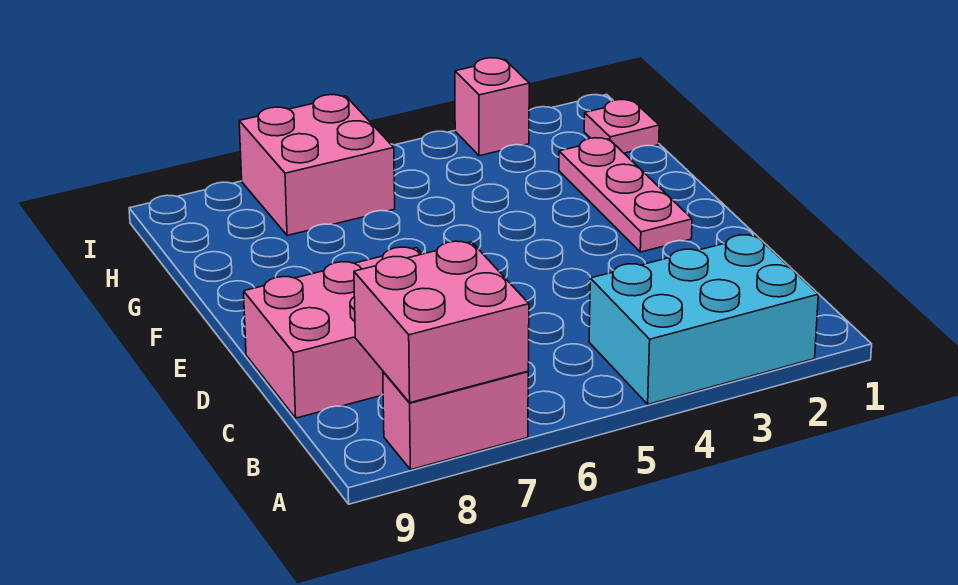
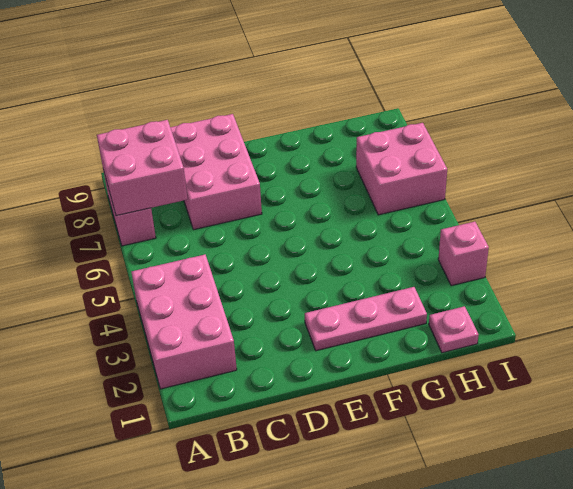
cyan 2x3 brick [589,235,818,404] -> pink 2x3 brick [131,255,237,389]

